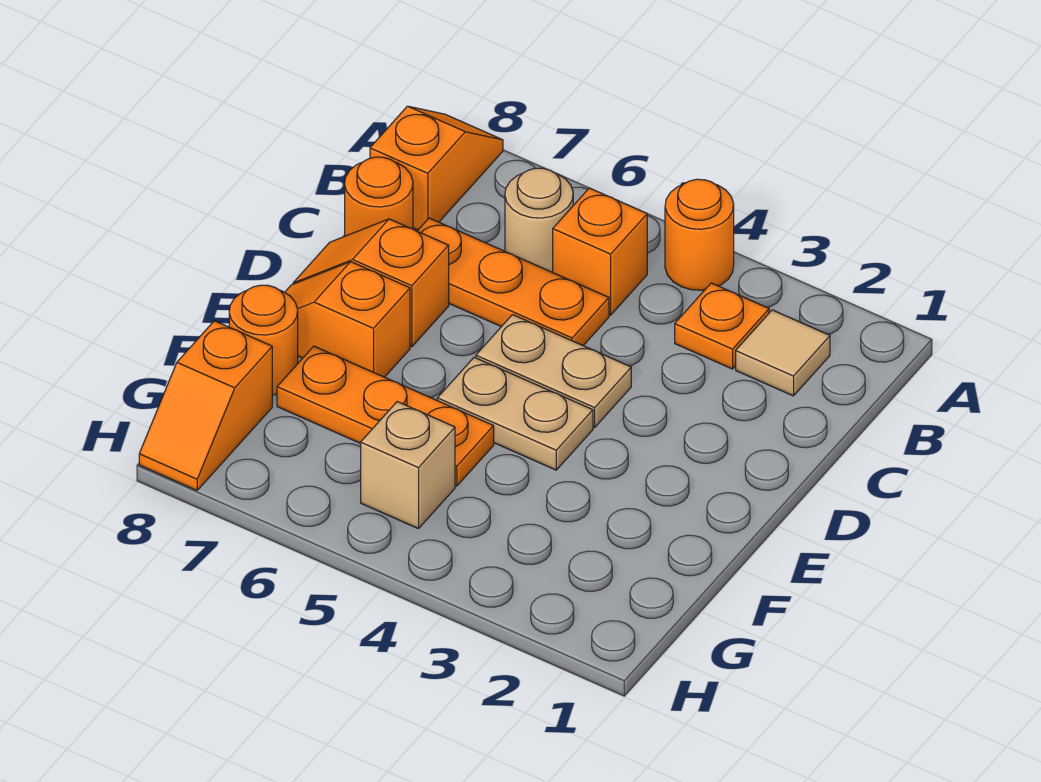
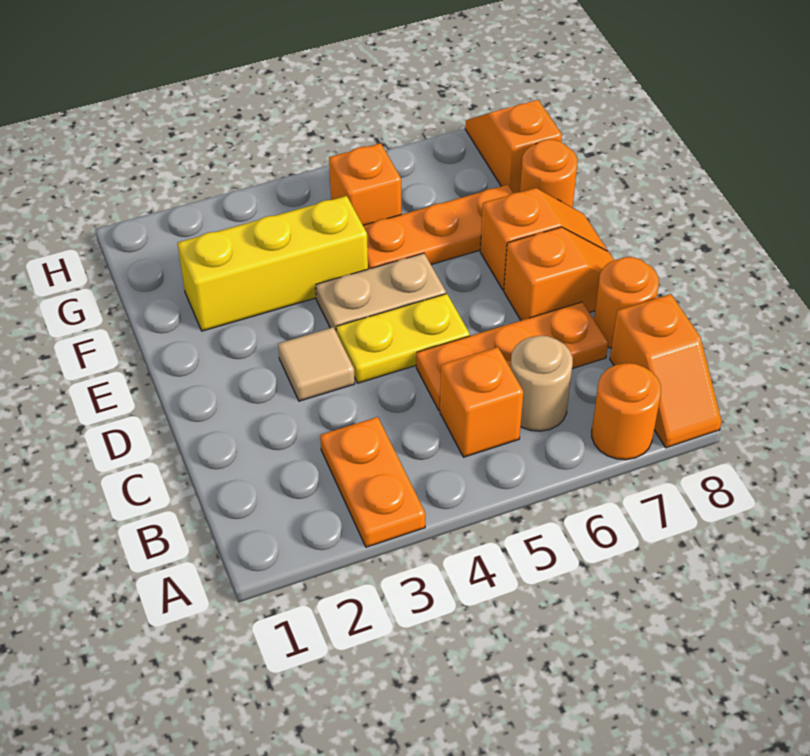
orange 1x1 round brick [665,179,734,290] -> orange 1x1 round brick moved to [592,363,661,460]
tan 1x1 tile [736,310,830,396] -> tan 1x1 tile moved to [278,327,355,401]
orange 1x1 plate [675,283,769,369] -> orange 1x2 plate [320,417,425,547]
tan 1x2 plate [476,315,631,427] -> yellow 1x2 plate [336,294,470,383]
none -> yellow 1x3 brick [178,196,368,331]
tan 1x1 brick [361,402,455,529] -> orange 1x1 brick [329,143,401,225]

